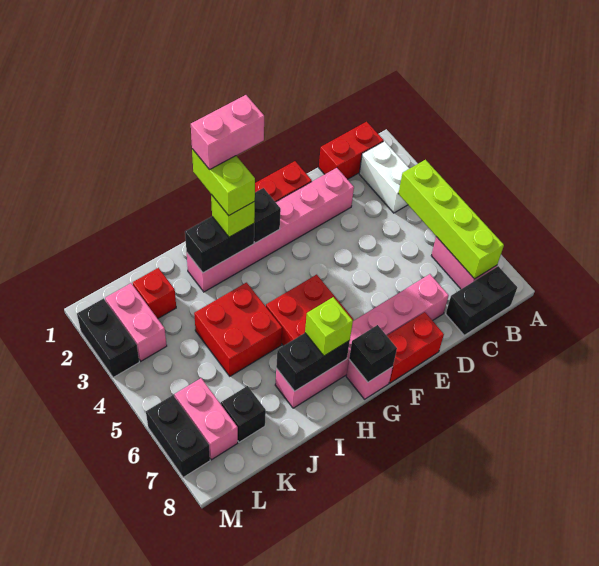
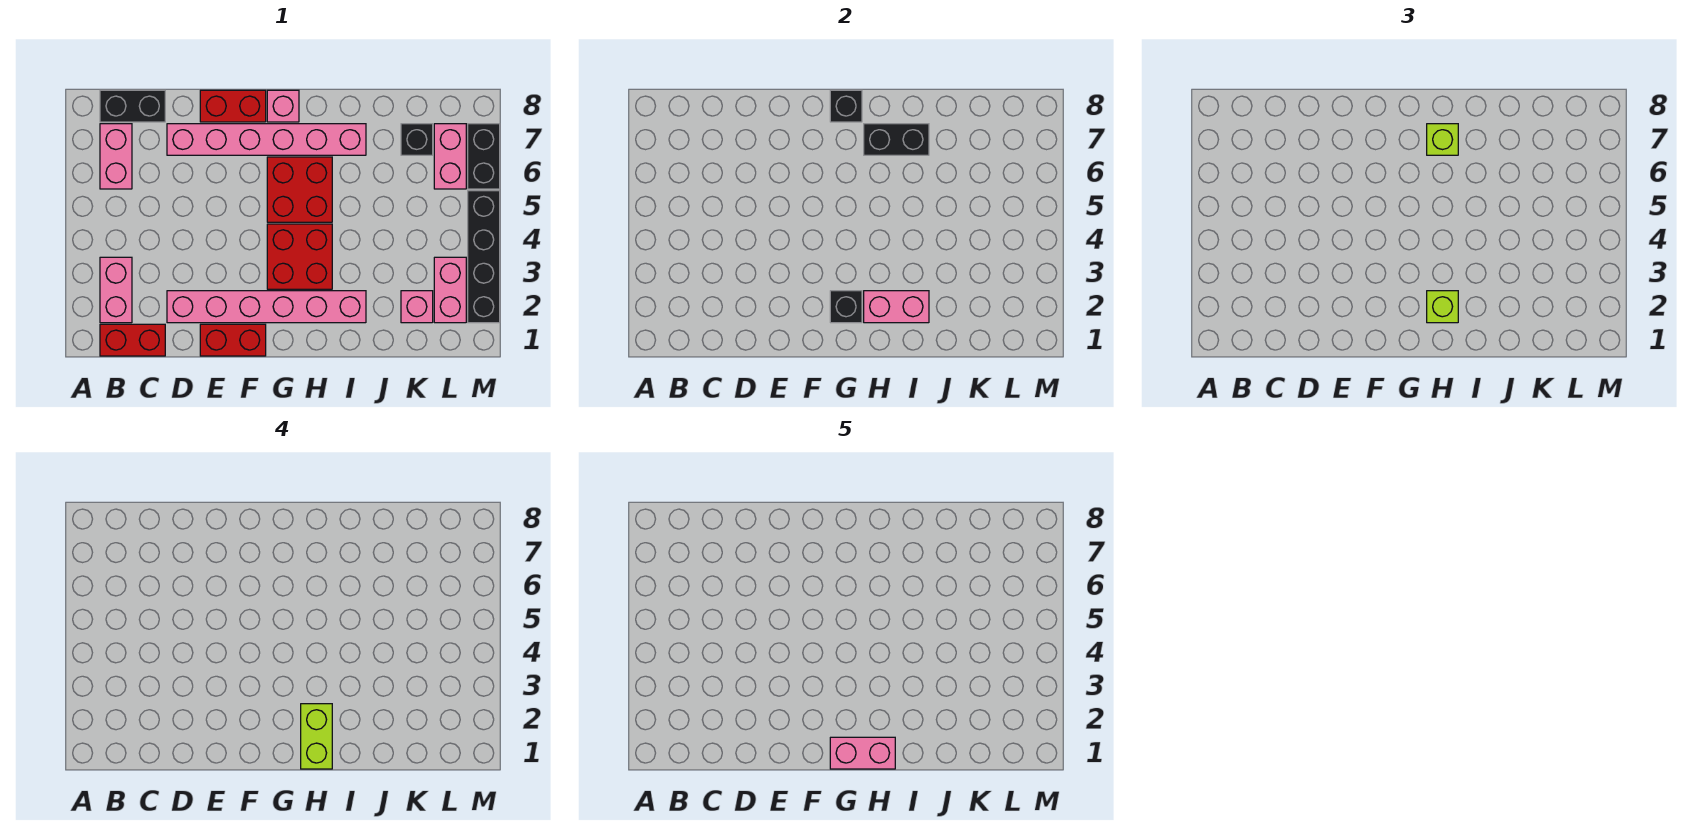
white 1x2 brick [359,141,410,213] -> pink 1x2 brick [100,257,132,323]
lime 1x4 brick [399,160,504,279] -> none
black 1x2 brick [185,217,254,273] -> pink 1x2 brick [864,291,929,323]
red 2x2 brick [194,283,282,376] -> red 2x2 brick moved to [267,224,332,289]
red 1x1 brick [133,268,176,319] -> pink 1x1 brick [401,291,433,323]
black 1x2 brick [77,298,139,378] -> black 1x4 brick [468,191,500,323]

